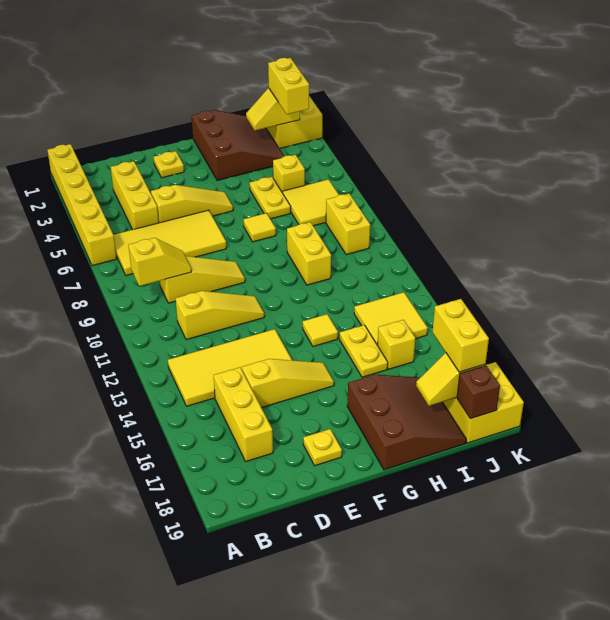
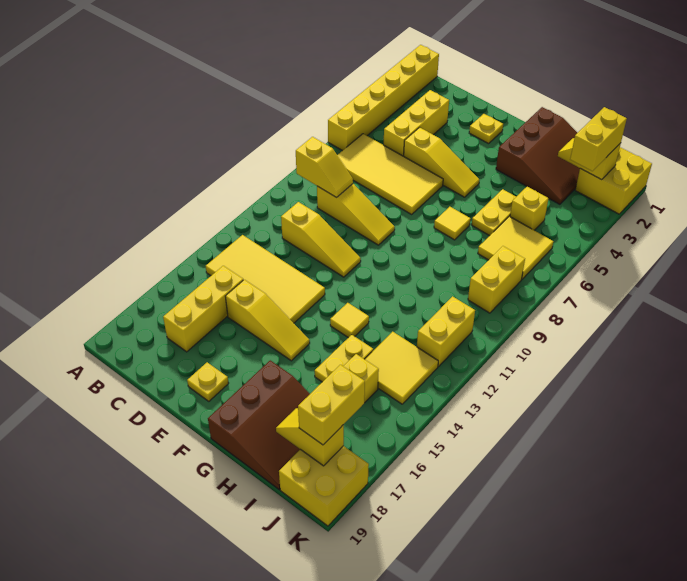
yellow 1x2 brick [287,222,331,285] -> yellow 1x2 brick moved to [417,296,475,366]
brown 1x1 brick [457,365,500,419] -> none

